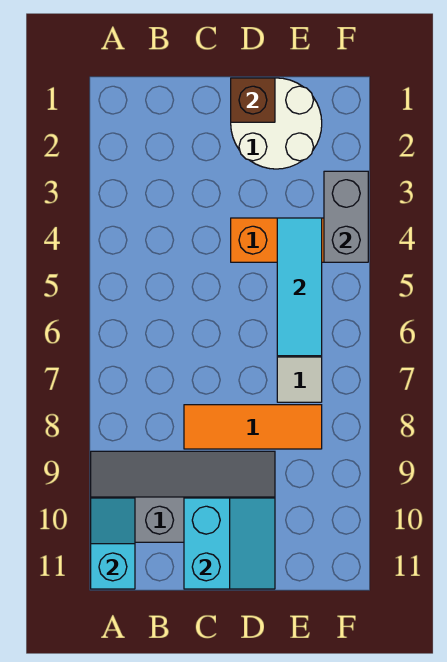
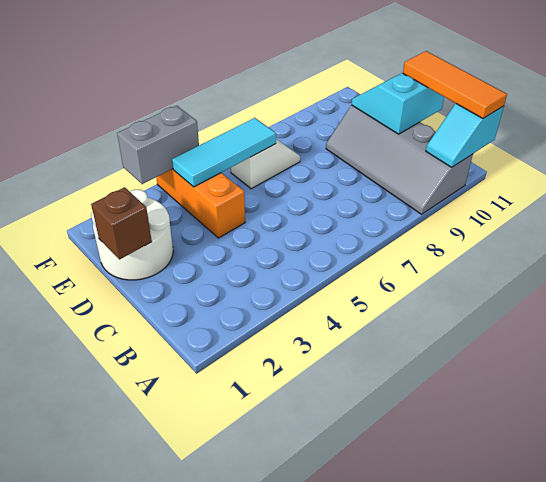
orange 1x3 tile [184,405,322,449] -> orange 1x3 tile moved to [403,51,507,118]

